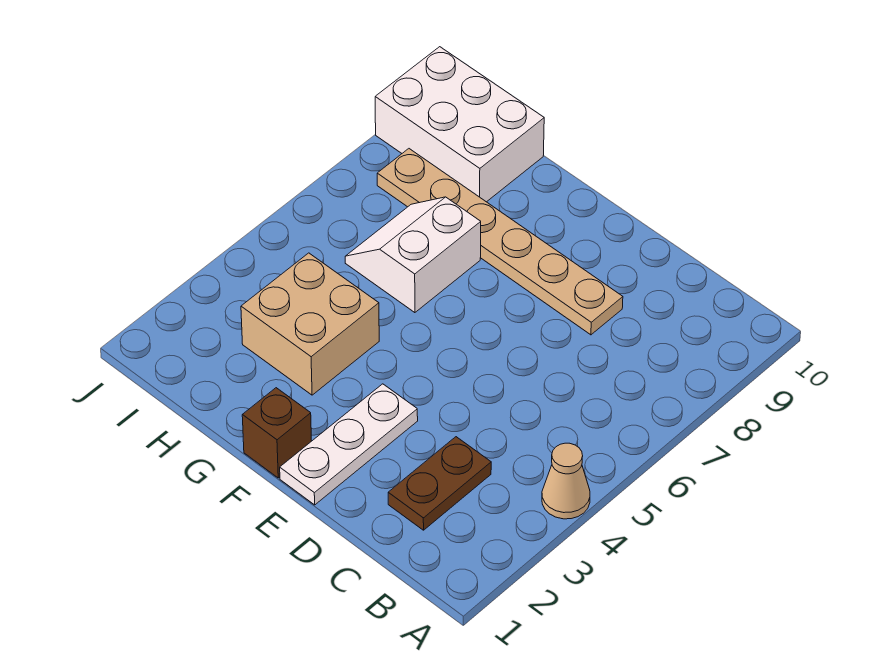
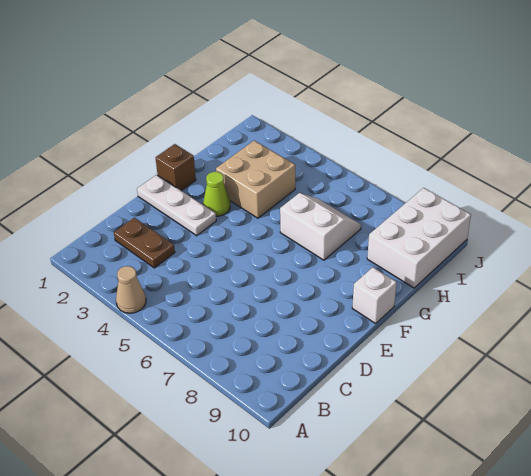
tan 1x6 plate [377,149,623,335] -> none
none -> lime 1x1 cone [203,172,230,216]
none -> white 1x1 brick [352,267,397,323]

